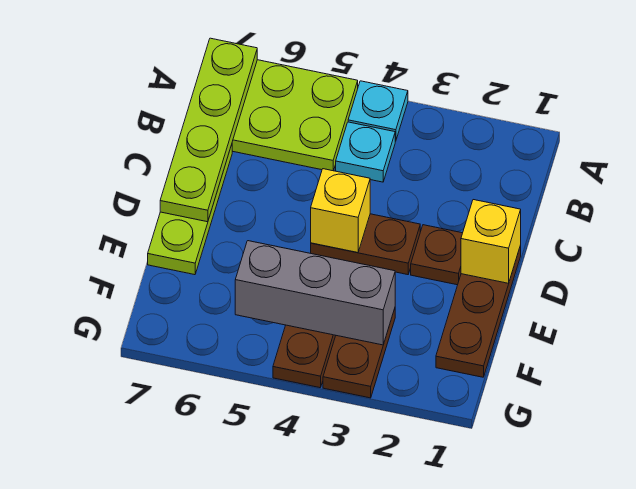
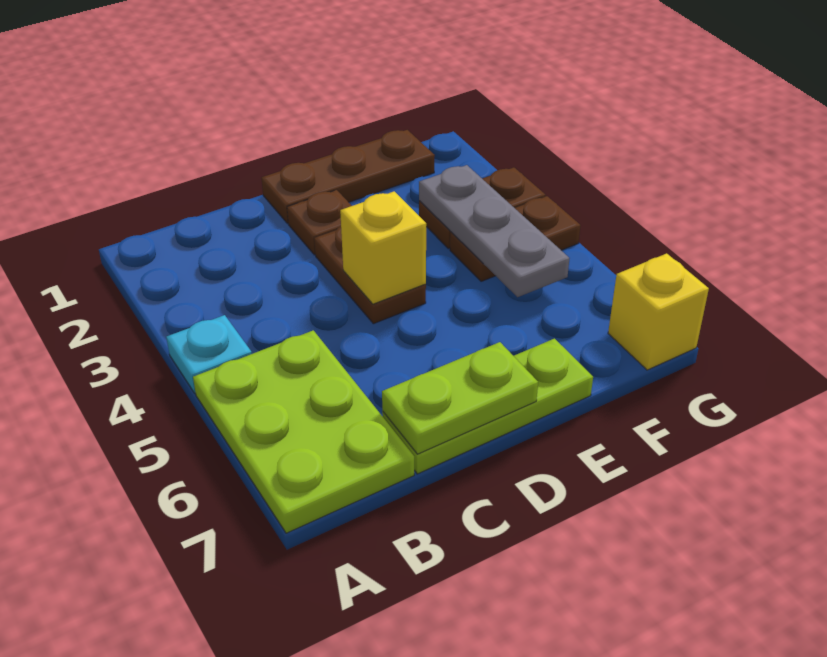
lime 1x4 plate [160,38,257,222] -> lime 1x2 plate [382,342,538,454]
cyan 1x1 plate [336,122,395,182] -> none
yellow 1x1 brick [461,200,521,283] -> yellow 1x1 brick moved to [608,253,709,370]
grey 1x3 brick [235,241,395,345] -> grey 1x3 plate [419,165,570,297]

